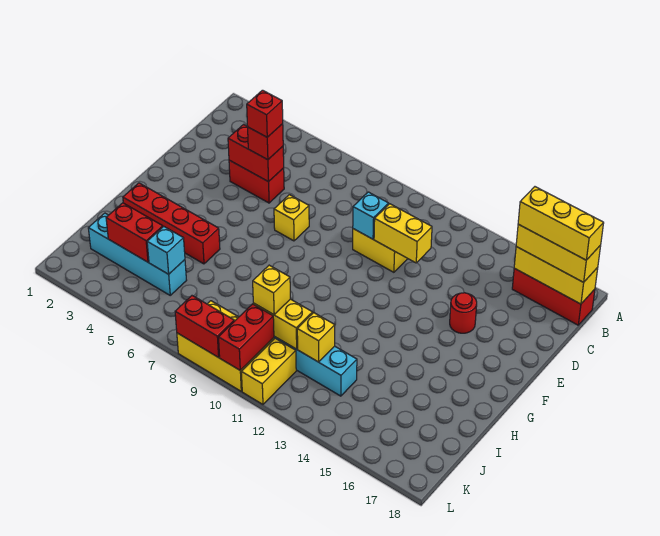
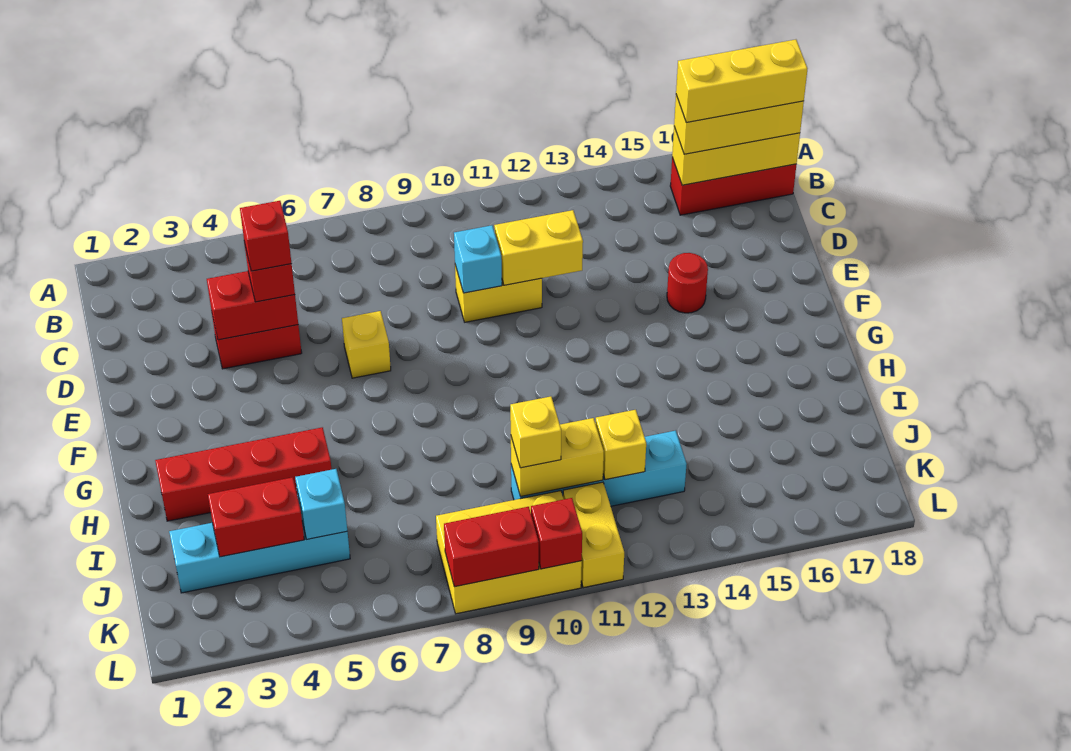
red 1x2 brick [218,304,274,370] -> red 1x1 brick [531,498,582,569]

